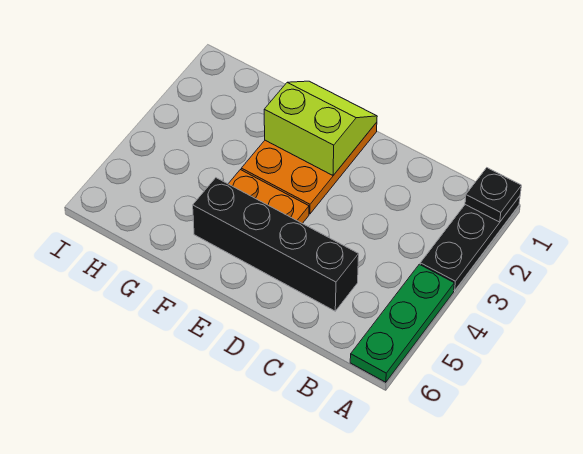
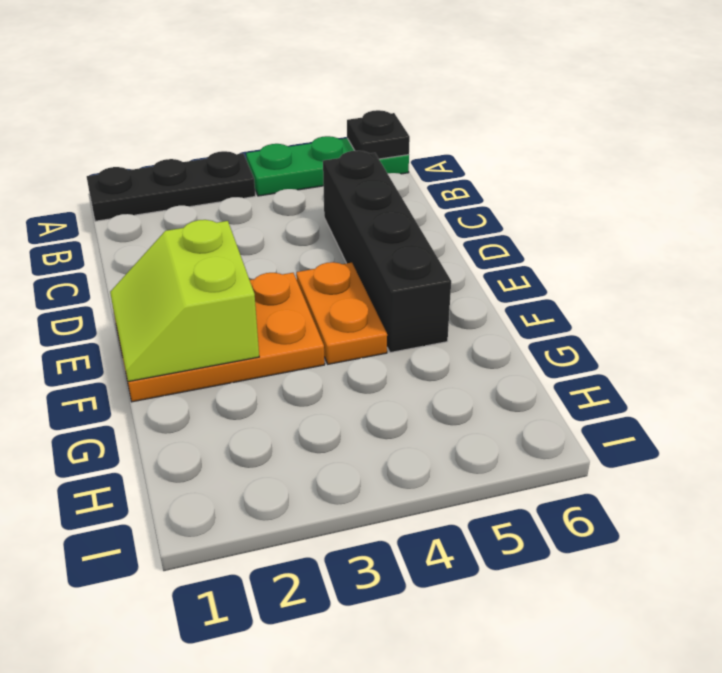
black 1x1 plate [465,168,521,222] -> black 1x1 plate moved to [347,110,410,159]

